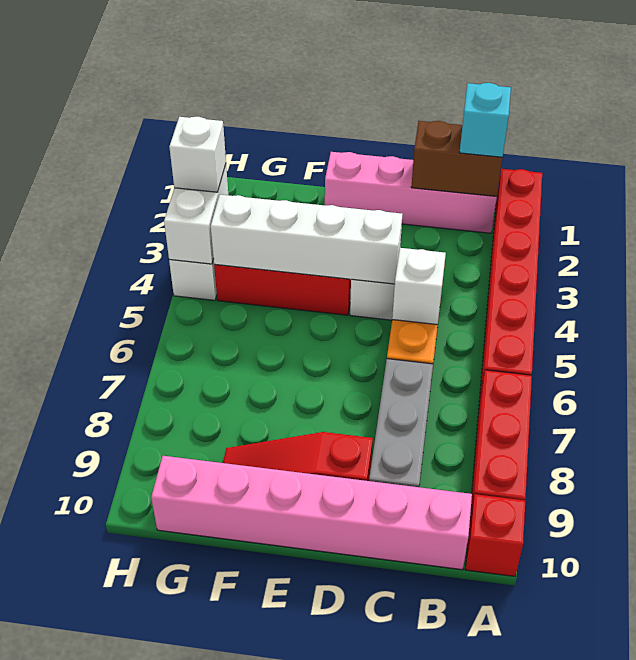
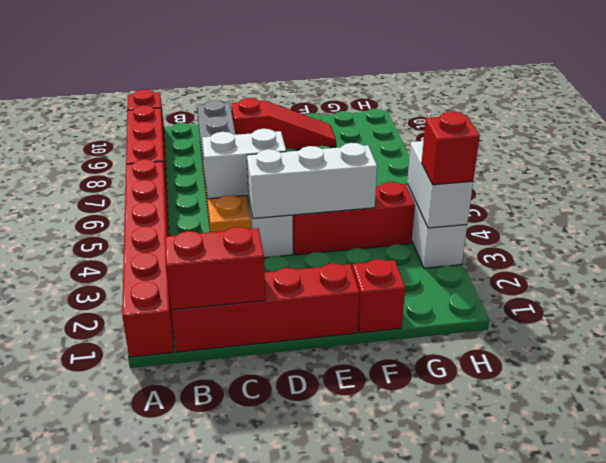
pink 1x4 brick [325,152,497,233] -> red 1x4 brick [171,264,359,352]
brown 1x2 brick [411,121,502,196] -> red 1x2 brick [165,227,265,310]
cyan 1x1 brick [459,83,511,157] -> none
pink 1x6 brick [151,456,472,570] -> none
white 1x1 brick [392,248,446,325] -> white 1x2 brick [202,129,286,199]
white 1x4 brick [211,195,402,284] -> white 1x3 brick [247,143,377,218]
none -> red 1x1 brick [352,259,405,333]
white 1x1 brick [169,117,226,192] -> red 1x1 brick [422,112,480,185]

